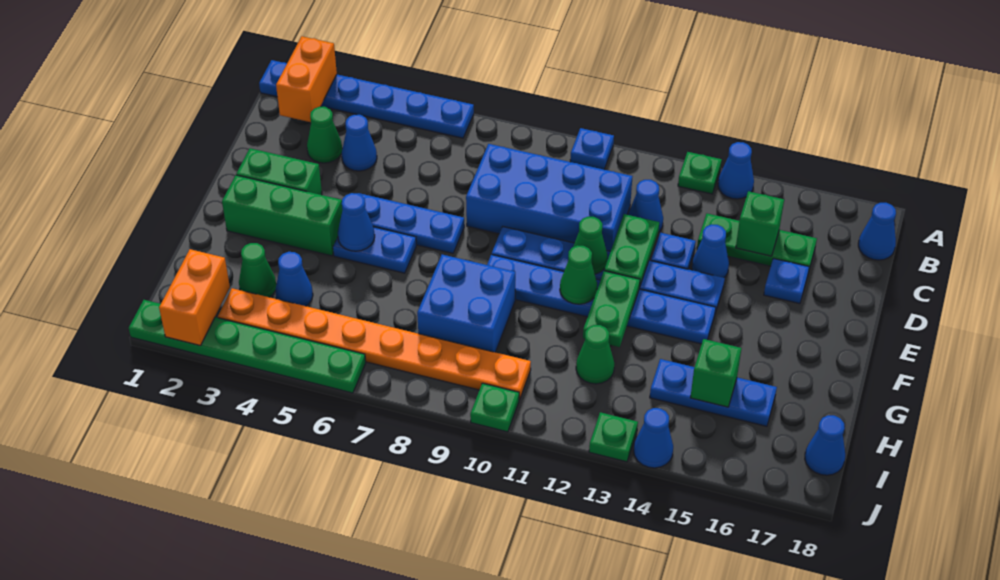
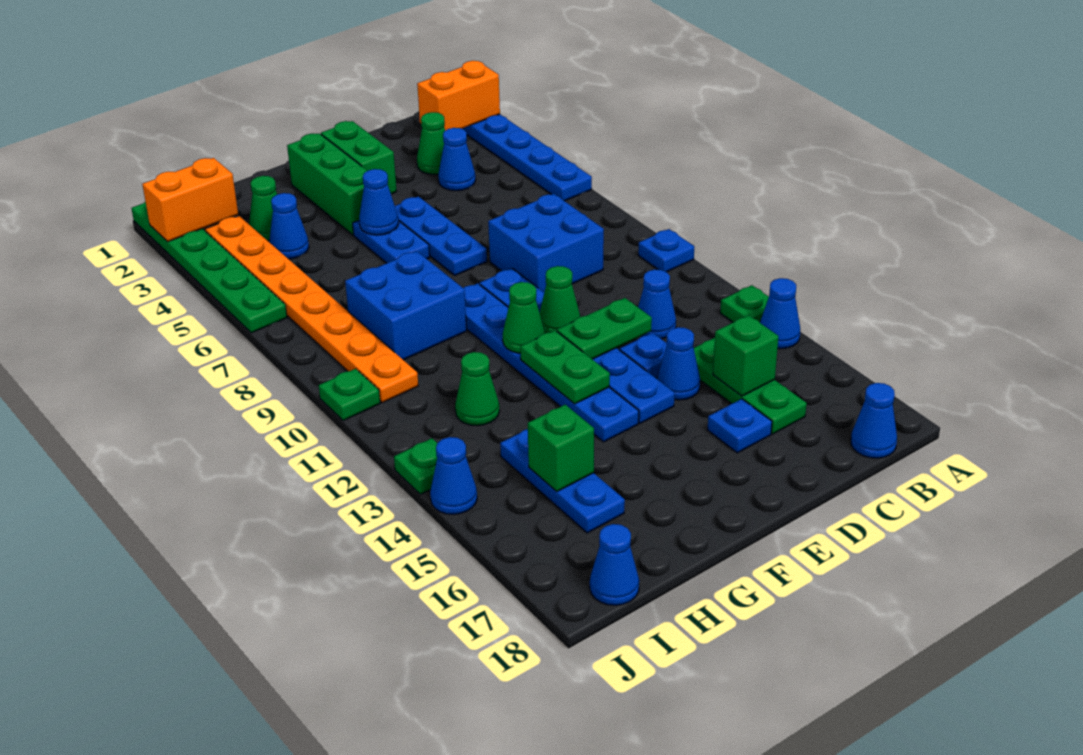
blue 2x4 brick [466,144,633,251] -> blue 2x2 brick [488,194,604,292]
green 1x2 plate [583,271,640,347] -> green 1x2 plate turned to [520,330,610,404]

